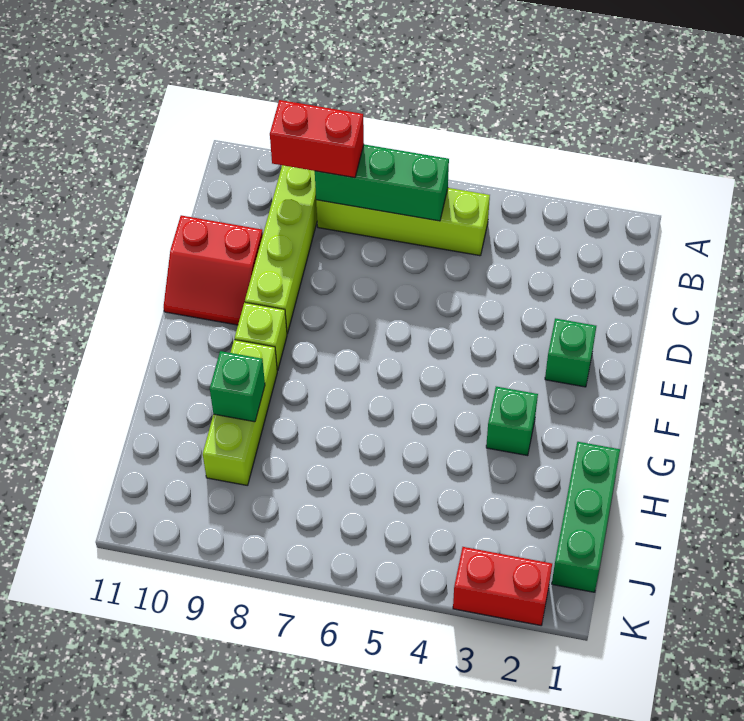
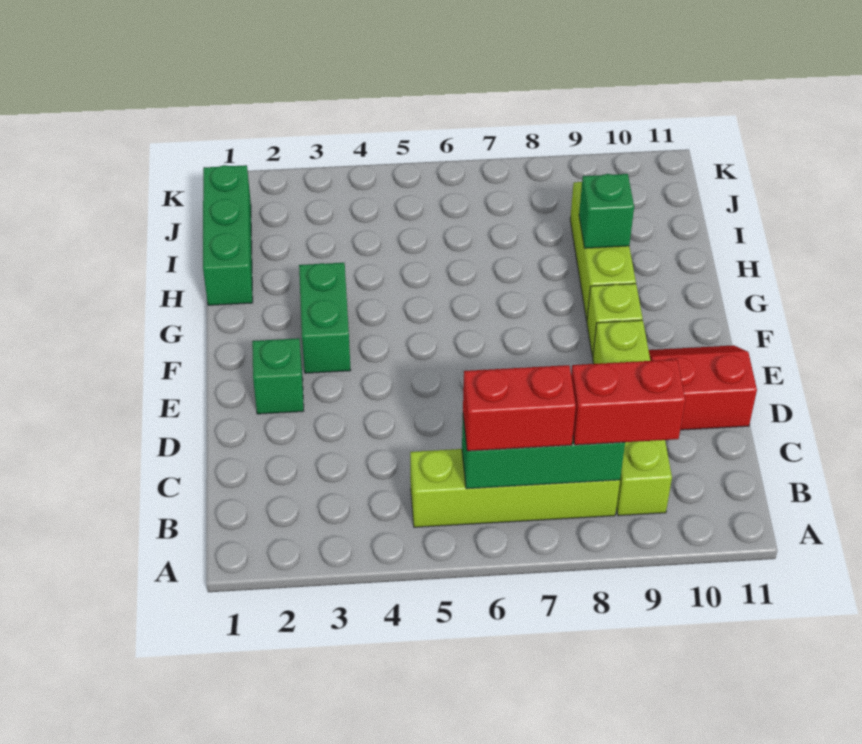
green 1x1 brick [486,387,538,456] -> green 1x2 brick [299,263,351,373]
red 1x2 brick [453,547,552,625] -> red 1x2 brick moved to [463,365,576,451]

